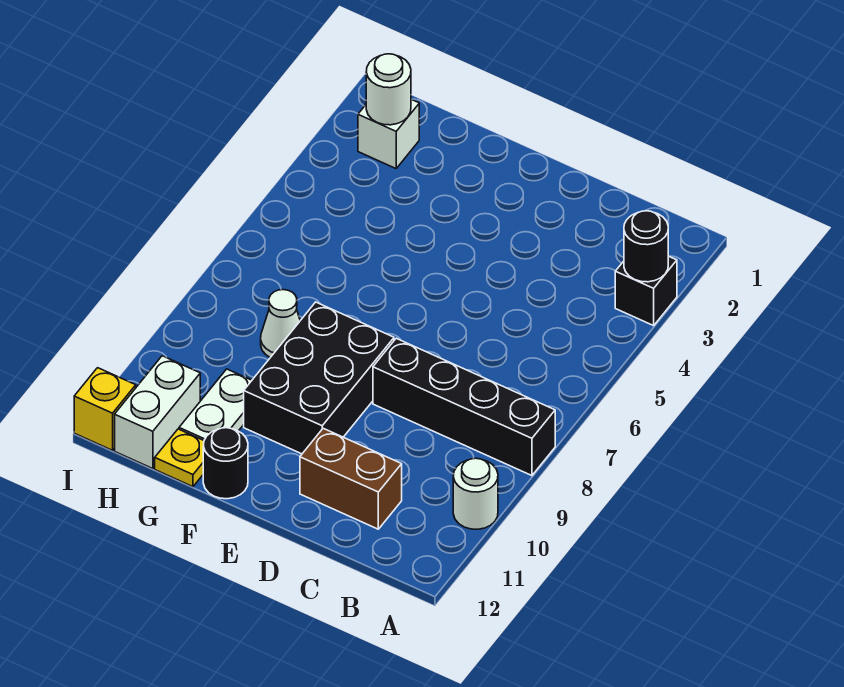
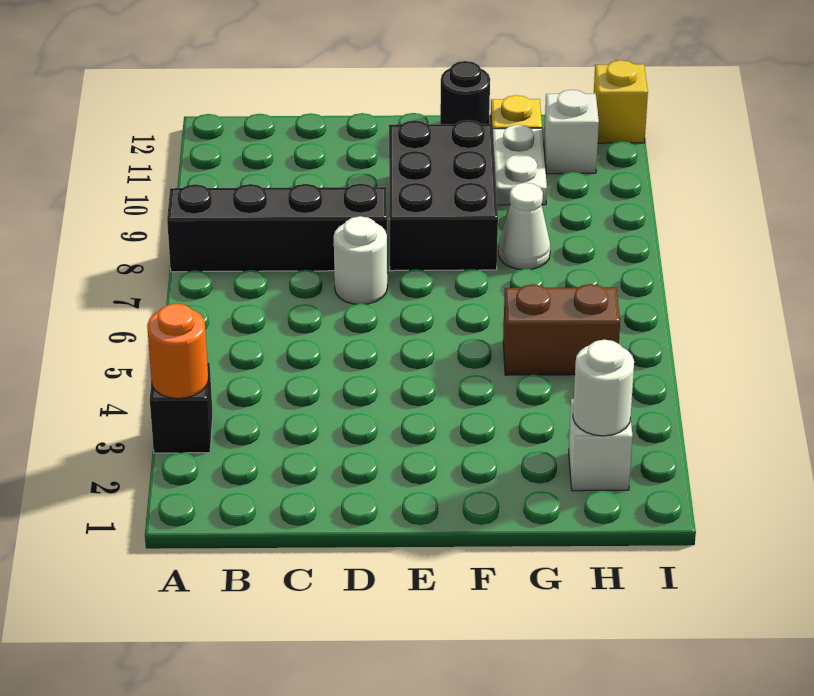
black 1x1 round brick [624,211,668,282] -> orange 1x1 round brick [147,304,208,399]
white 1x1 round brick [453,458,498,529] -> white 1x1 round brick moved to [334,216,387,304]
brown 1x2 brick [300,428,402,529] -> brown 1x2 brick moved to [503,284,620,375]
white 1x2 brick [115,356,200,469] -> white 1x1 brick [544,90,599,174]

